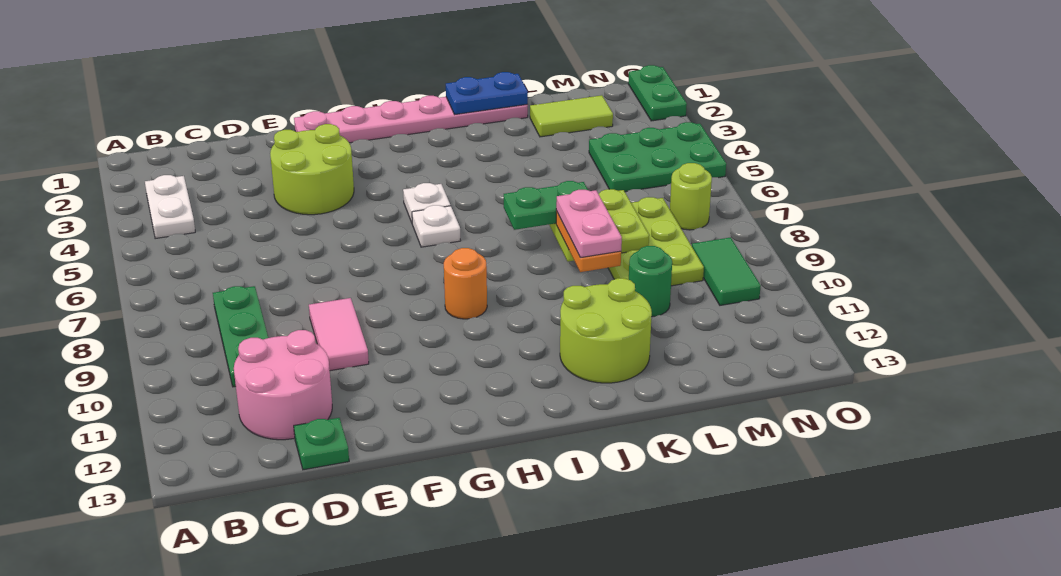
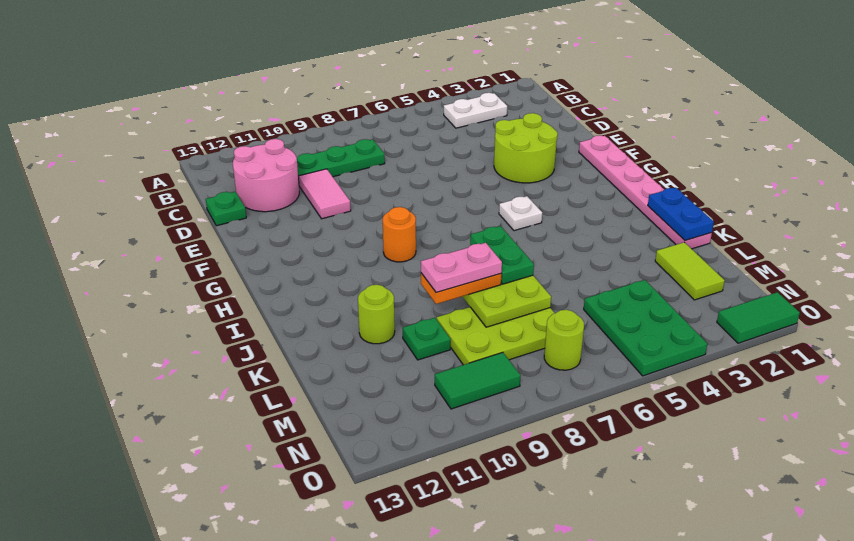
pink 1x2 tile [309,298,369,371] -> pink 1x2 tile turned to [298,169,351,219]
white 1x1 plate [412,205,461,247] -> none
lime 2x2 round brick [560,278,652,383] -> lime 1x1 round brick [358,285,395,344]
green 1x1 round brick [629,246,672,317] -> green 1x1 plate [403,318,451,360]
green 1x2 plate [628,65,687,121] -> green 1x2 tile [717,292,800,343]

